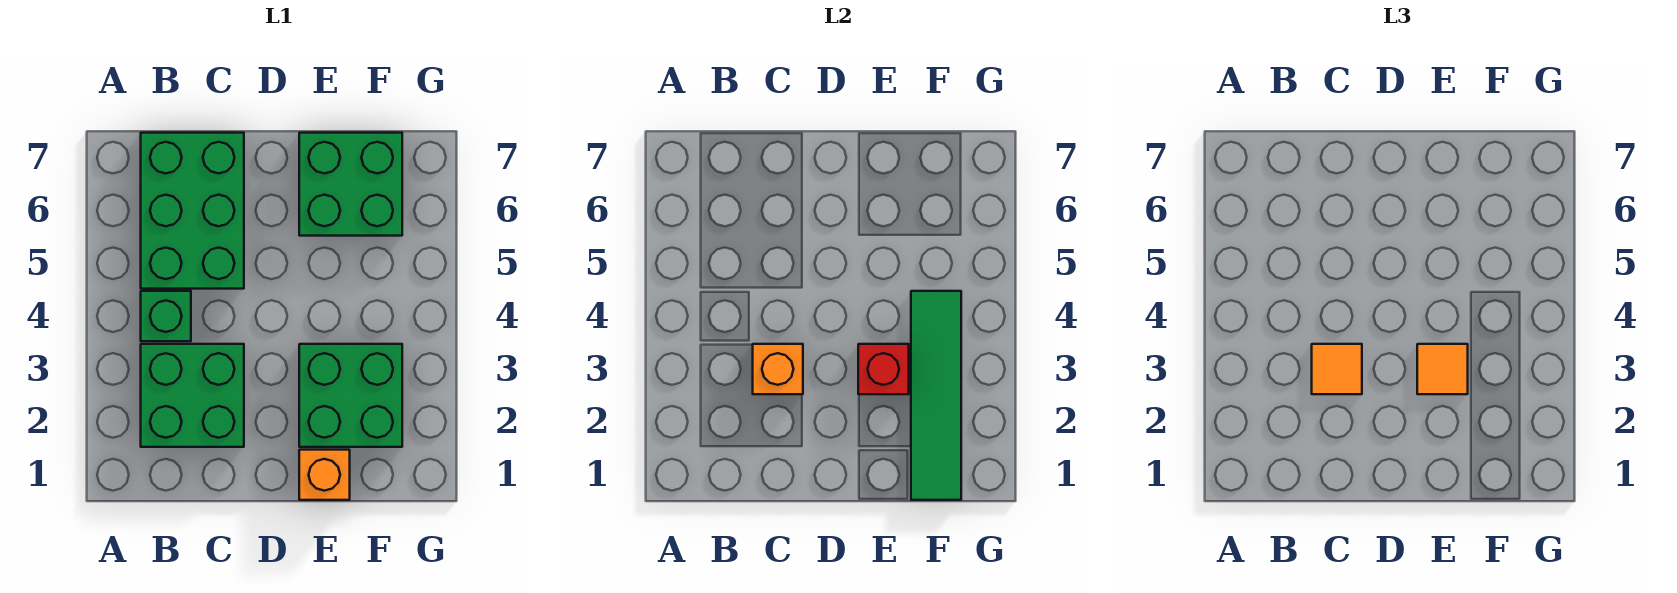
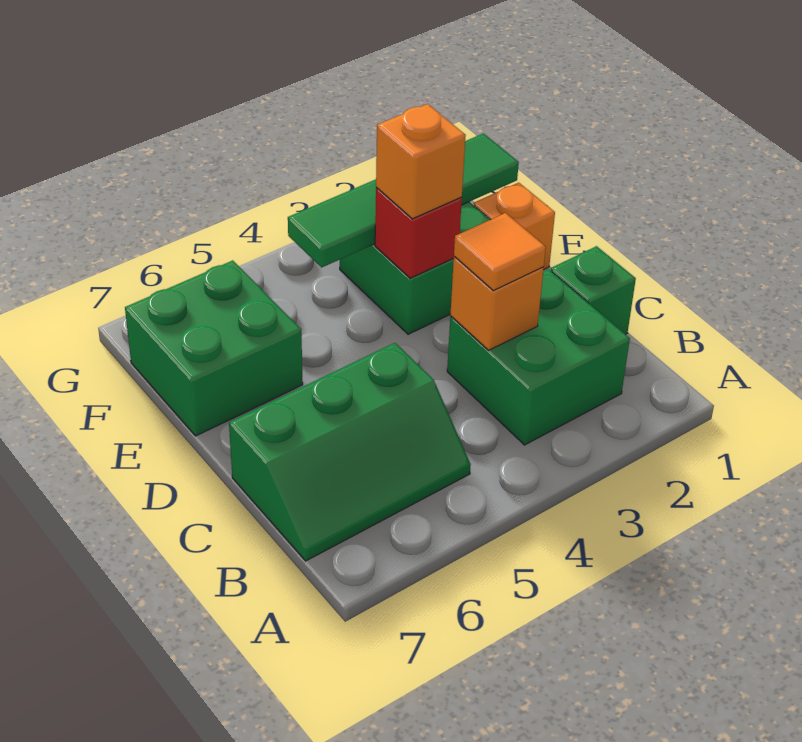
green 1x1 brick [141,291,191,341] -> green 1x1 brick moved to [551,246,636,334]
green 2x3 brick [141,133,244,289] -> green 2x3 slope [229,343,471,561]
orange 1x1 tile [1417,344,1468,394] -> orange 1x1 brick [376,104,466,219]

